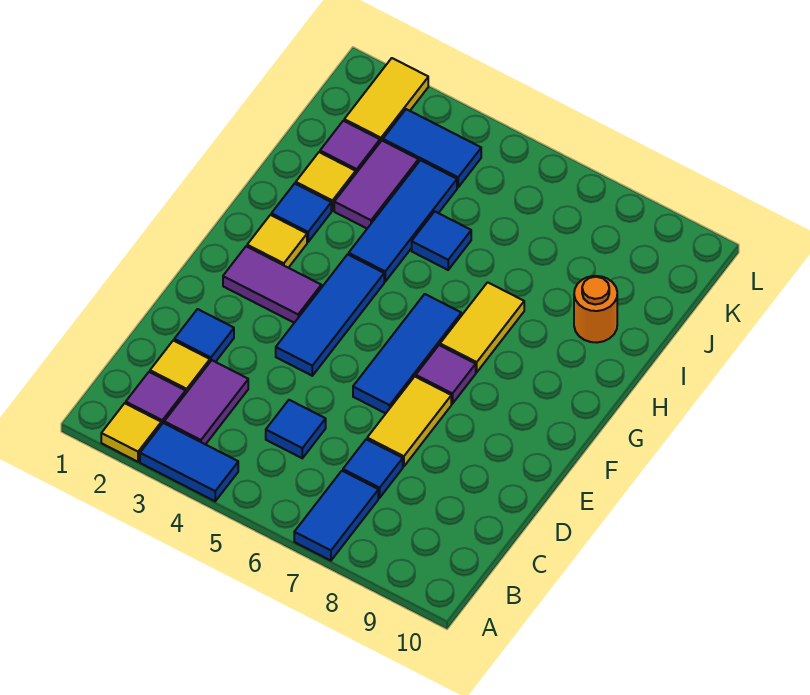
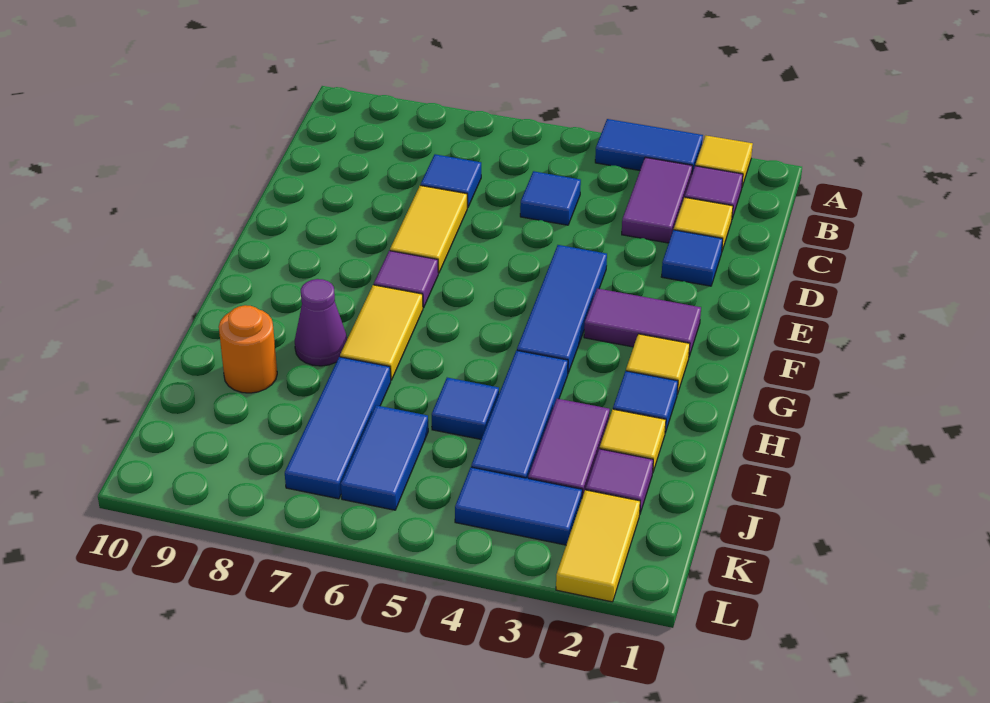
blue 1x2 tile [294,471,378,561] -> blue 1x2 tile moved to [341,405,428,510]
blue 1x3 tile [353,294,461,413] -> blue 1x3 tile moved to [285,357,391,499]
none -> purple 1x1 cone [295,279,347,366]

